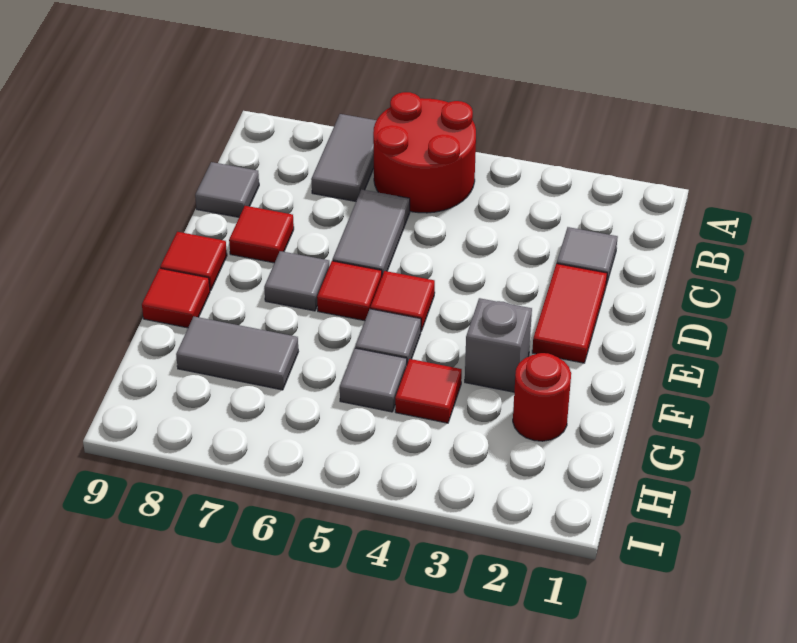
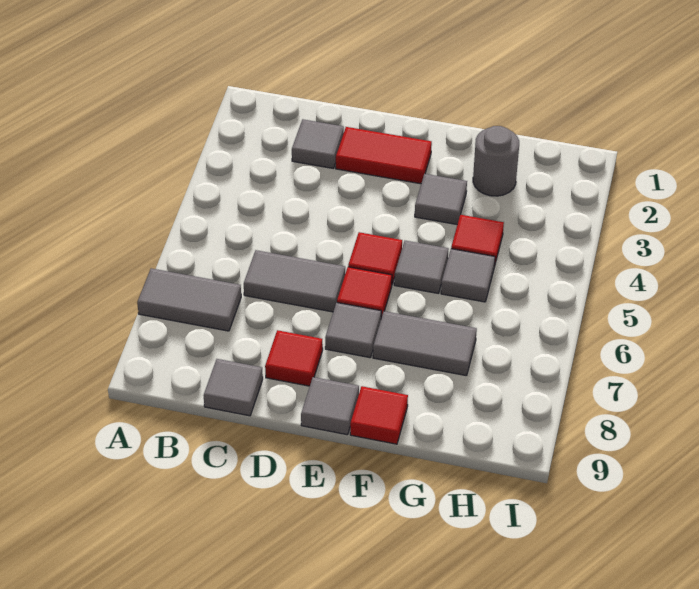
red 2x2 round brick [373,92,476,213] -> none
red 1x1 tile [160,232,227,291] -> grey 1x1 tile [301,377,359,435]
grey 1x1 brick [465,298,532,392] -> grey 1x1 tile [415,174,467,224]
red 1x1 round brick [513,353,571,441] -> grey 1x1 round brick [473,126,519,196]
grey 1x2 tile [176,317,298,390] -> grey 1x2 tile turned to [373,311,477,376]

